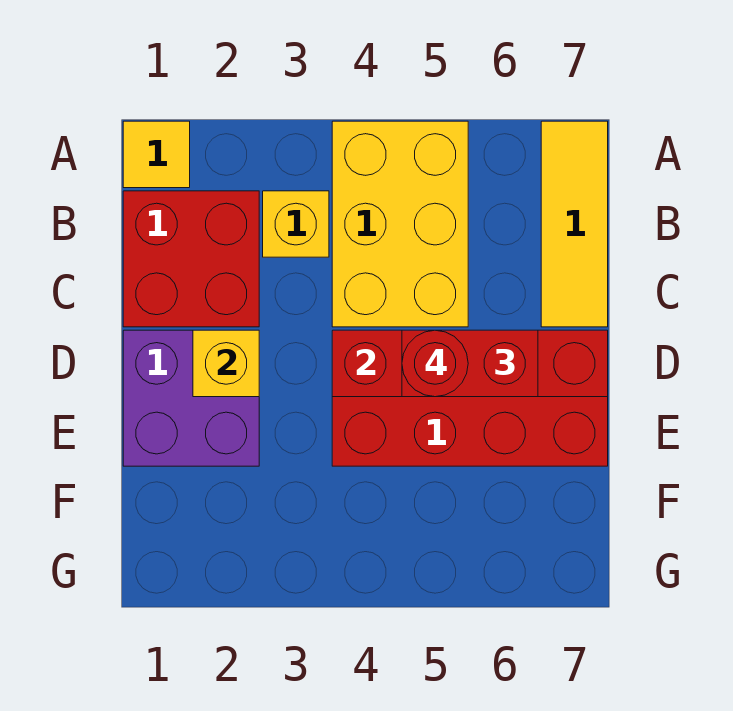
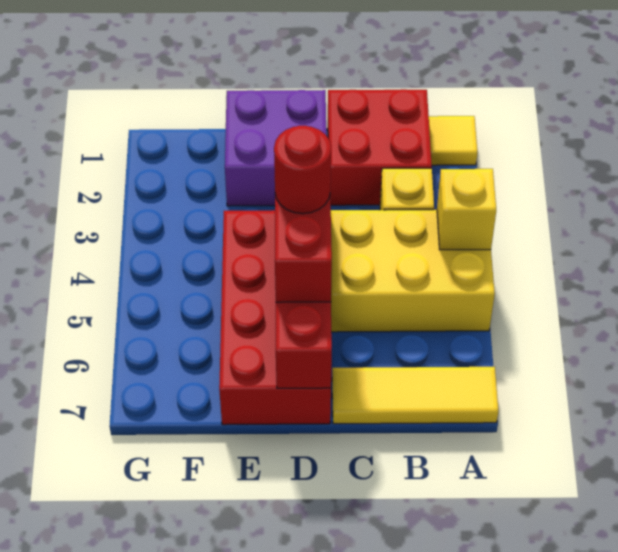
yellow 1x1 brick [193,330,259,397] -> yellow 1x1 brick moved to [437,169,496,250]

